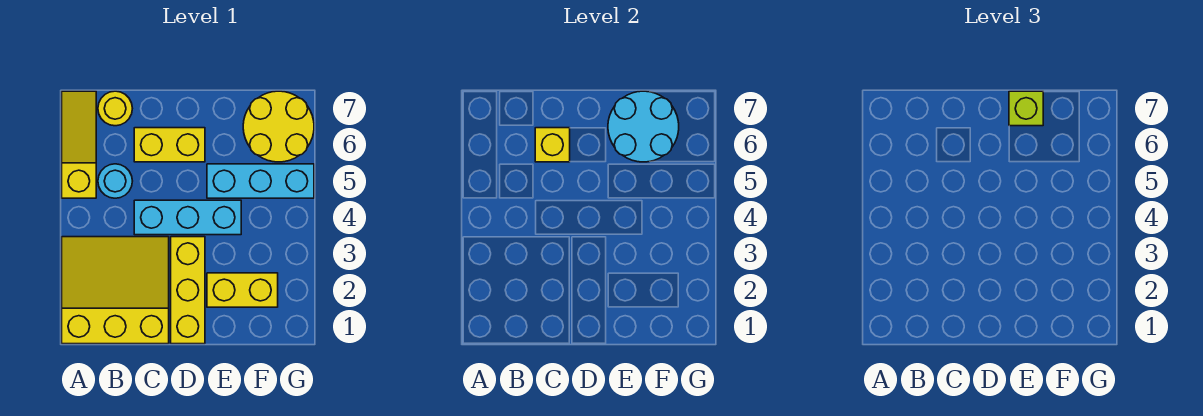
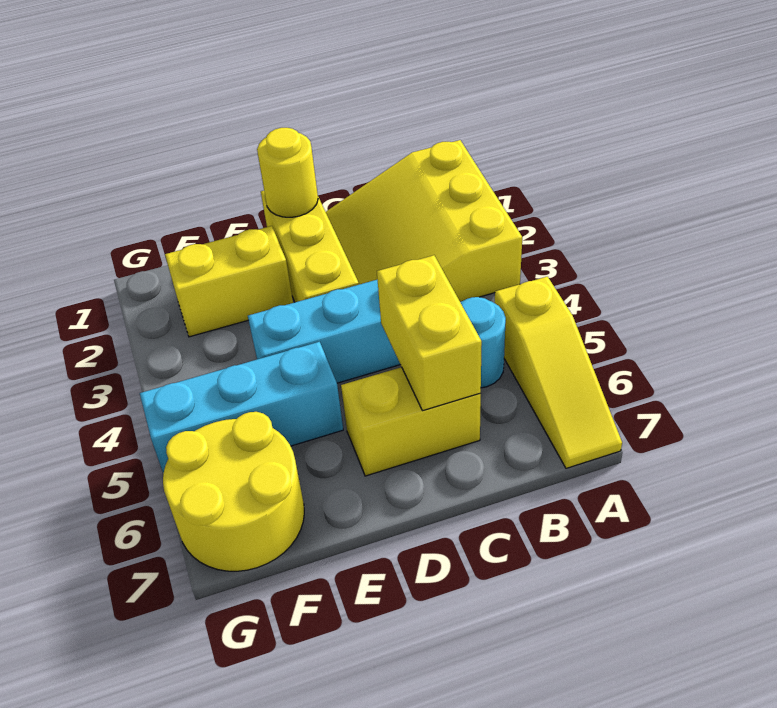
yellow 3x3 slope [62,237,169,344] -> yellow 3x3 slope turned to [326,140,522,302]
yellow 1x1 round brick [98,91,132,126] -> yellow 1x1 round brick moved to [257,128,318,217]
yellow 1x1 brick [535,128,570,162] -> yellow 1x2 brick [377,255,482,411]
cyan 2x2 round brick [608,91,679,162] -> none
lime 1x1 brick [1009,91,1043,126] -> none

